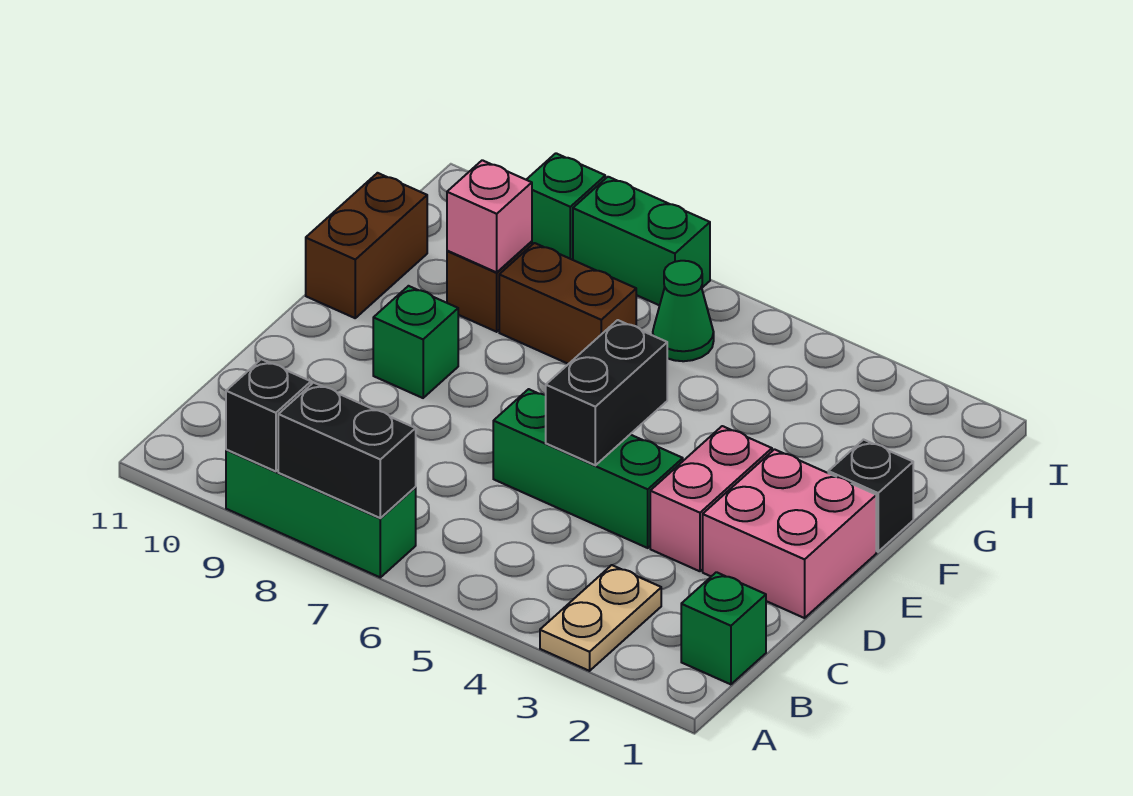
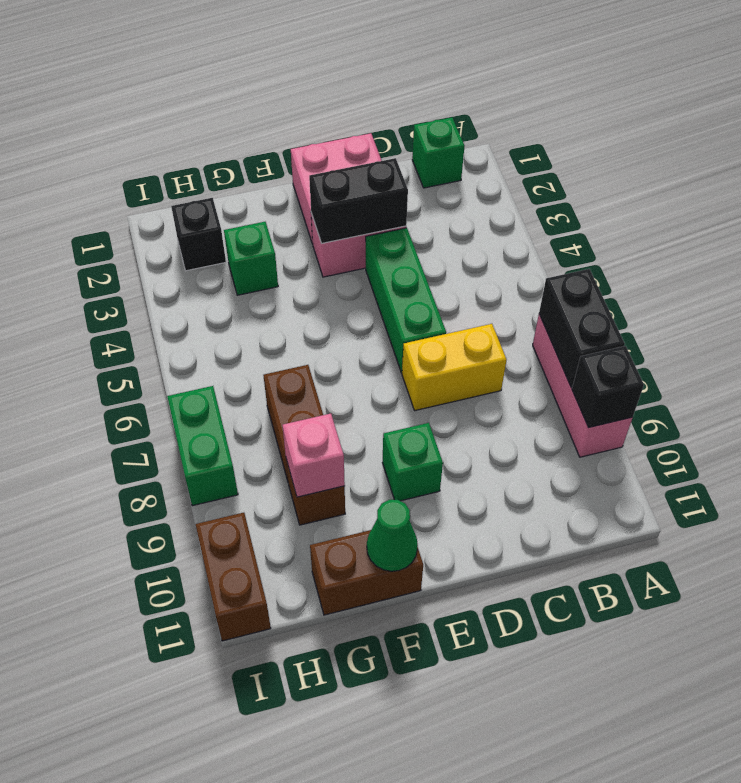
tan 1x2 plate [540,565,661,671] -> none
green 1x3 brick [226,450,416,577] -> pink 1x3 brick [533,314,633,457]
none -> yellow 1x2 brick [402,324,506,411]
black 1x2 brick [546,320,667,465] -> black 1x2 brick moved to [309,158,408,244]
black 1x1 brick [828,440,913,552] -> black 1x1 brick moved to [171,198,226,271]
green 1x1 cone [653,261,714,361] -> green 1x1 cone moved to [367,500,418,571]
green 1x1 brick [526,153,605,260] -> green 1x1 brick moved to [224,222,278,295]
none -> brown 1x2 brick [196,513,271,641]

